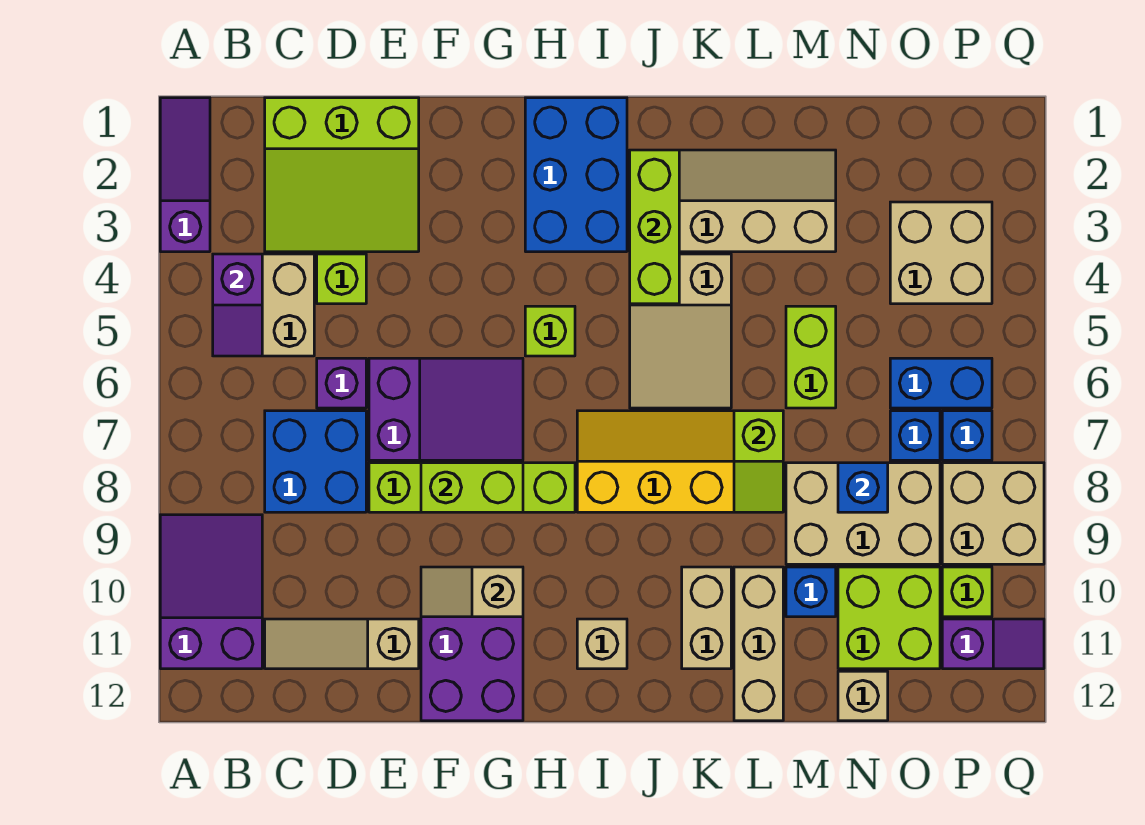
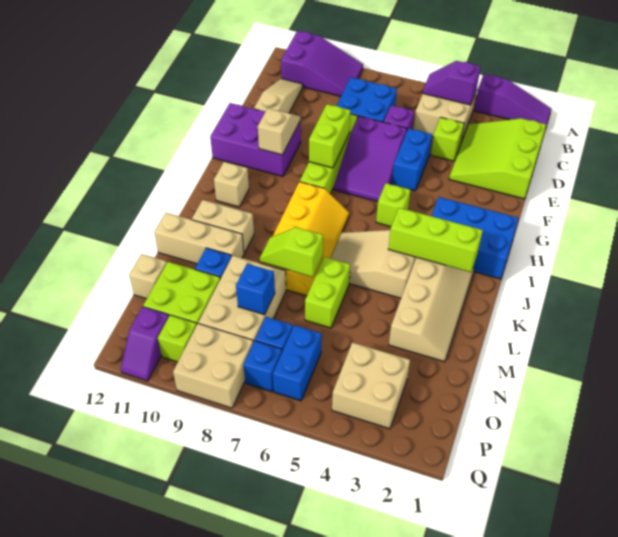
none -> blue 1x2 brick [392,128,432,191]
lime 1x2 brick [786,306,836,408] -> lime 1x2 brick turned to [305,257,350,328]

